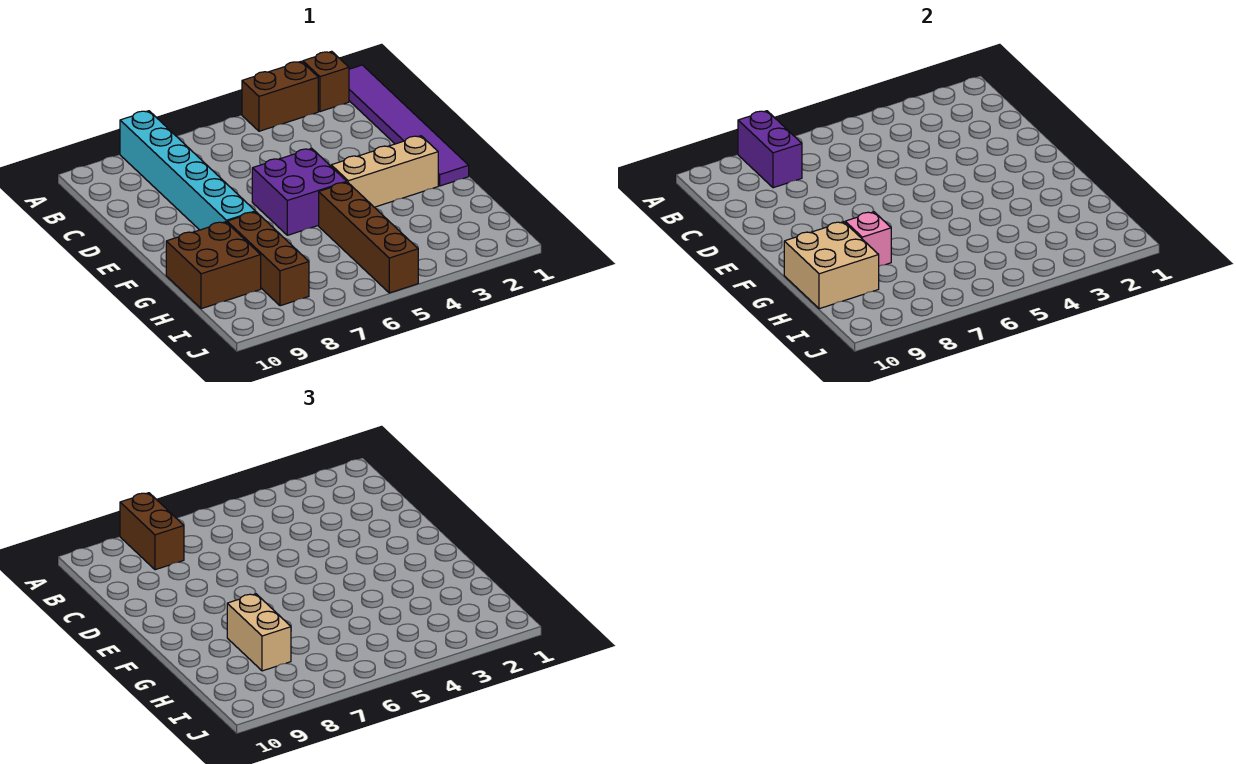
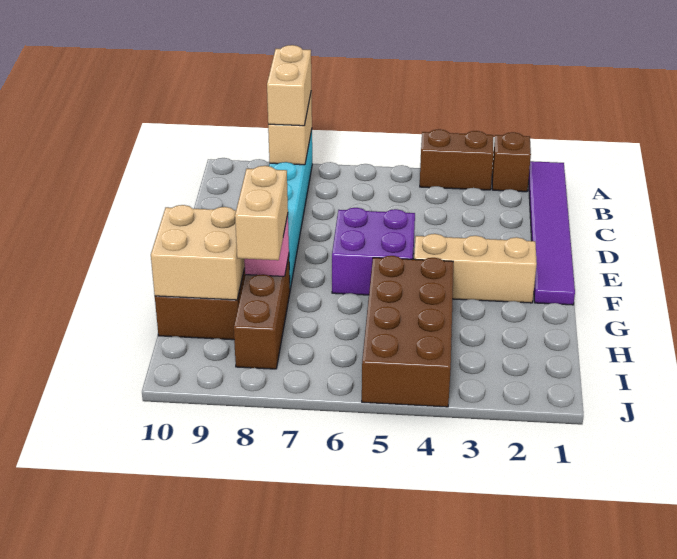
purple 1x2 brick [738,111,802,188] -> tan 1x2 brick [268,91,312,165]
brown 1x2 brick [120,493,184,570] -> tan 1x2 brick [267,45,311,126]
brown 1x4 brick [319,182,418,293] -> brown 2x4 brick [362,256,453,407]

